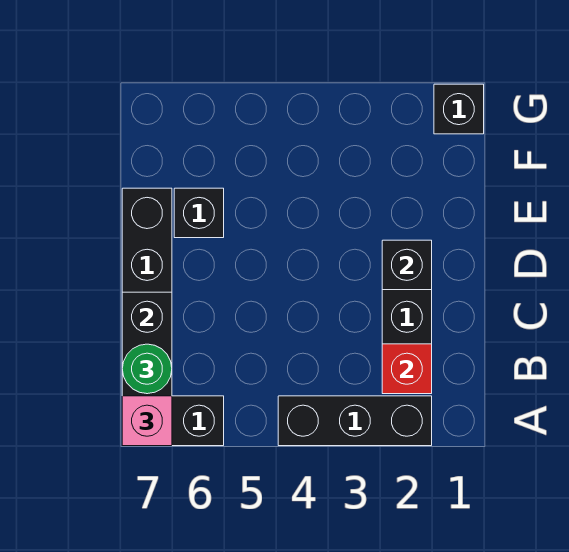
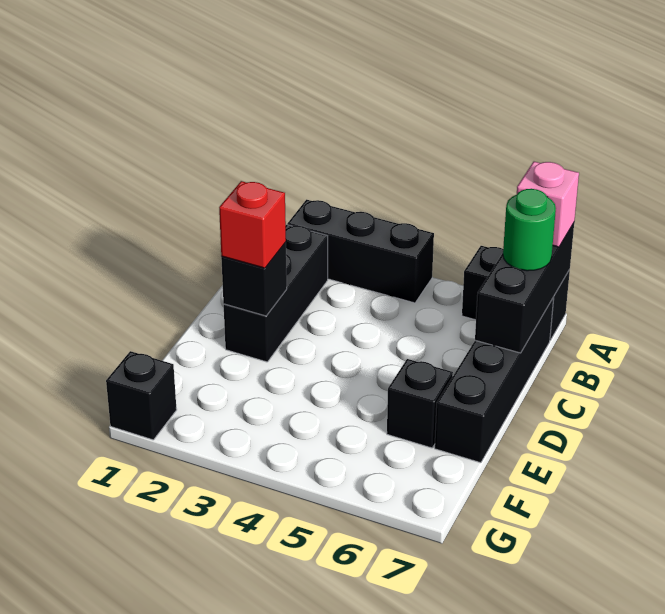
red 1x1 brick [382,344,432,394] -> red 1x1 brick moved to [219,181,286,268]

